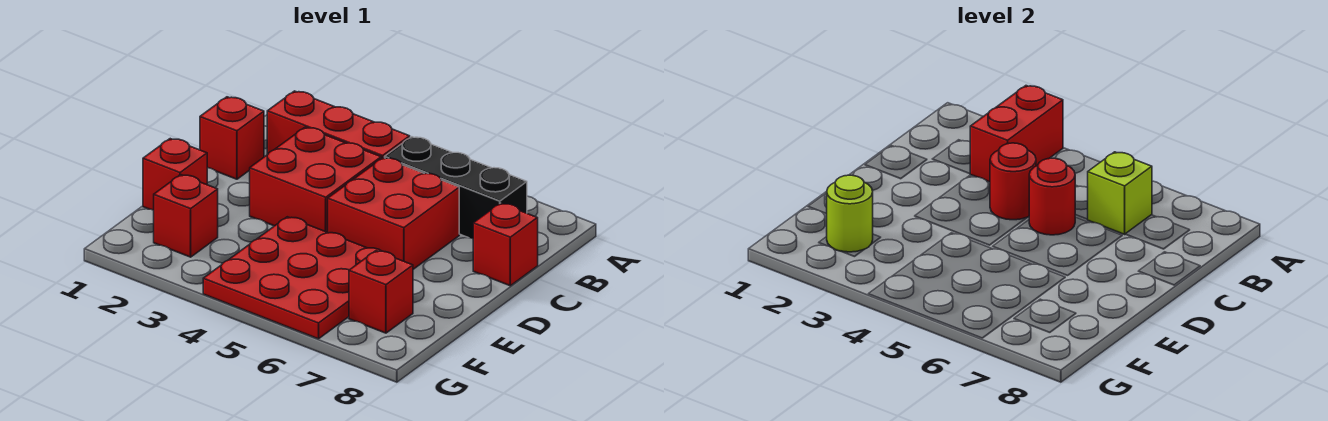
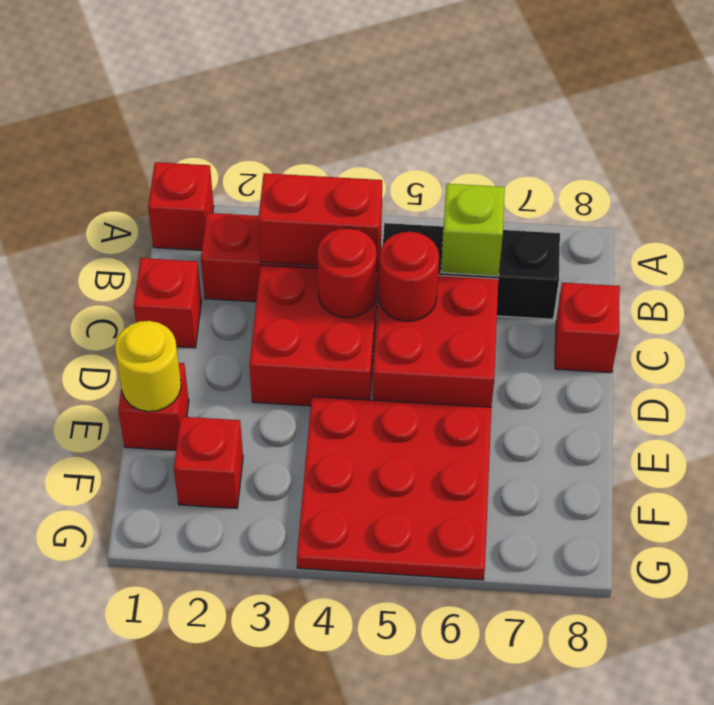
red 1x2 brick [970,86,1063,182] -> red 1x2 brick turned to [258,173,382,269]
none -> yellow 1x1 round brick [115,321,181,412]
lime 1x1 round brick [827,175,873,252] -> none
red 1x1 brick [349,251,413,333] -> red 1x1 brick moved to [148,162,214,250]

